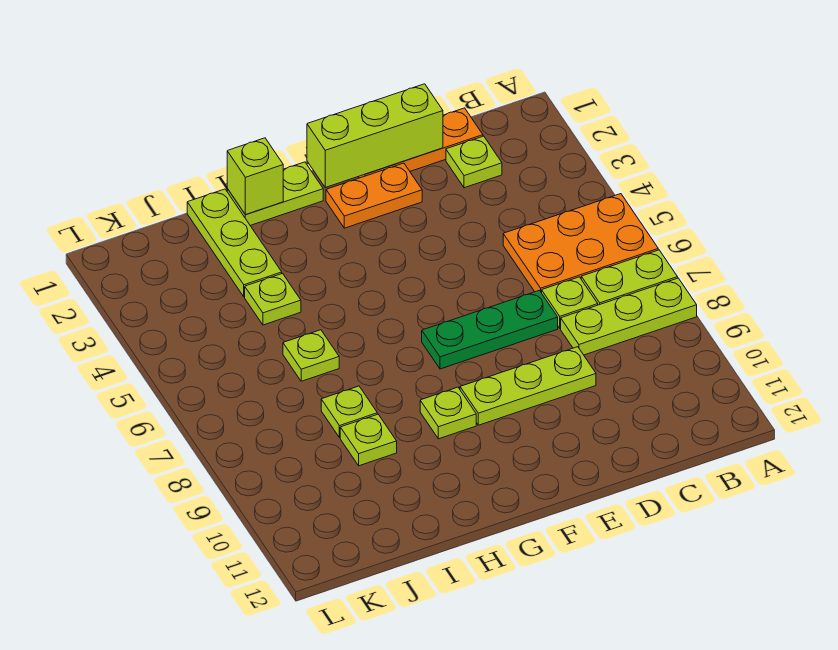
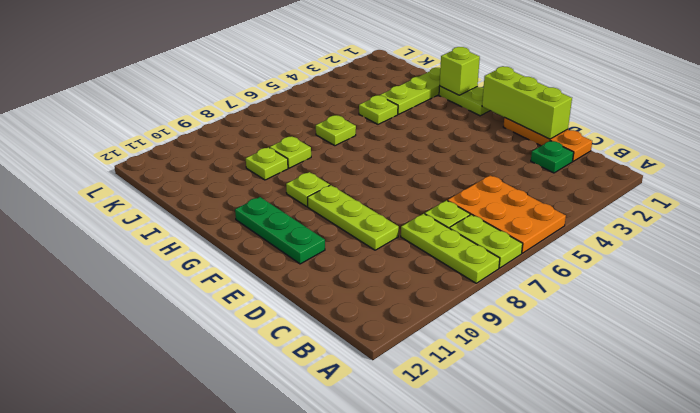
lime 1x1 plate [446,136,502,188] -> green 1x1 plate [531,141,574,173]
green 1x3 plate [422,290,558,369] -> green 1x3 plate moved to [235,197,325,264]
orange 1x2 plate [326,163,422,228] -> none

